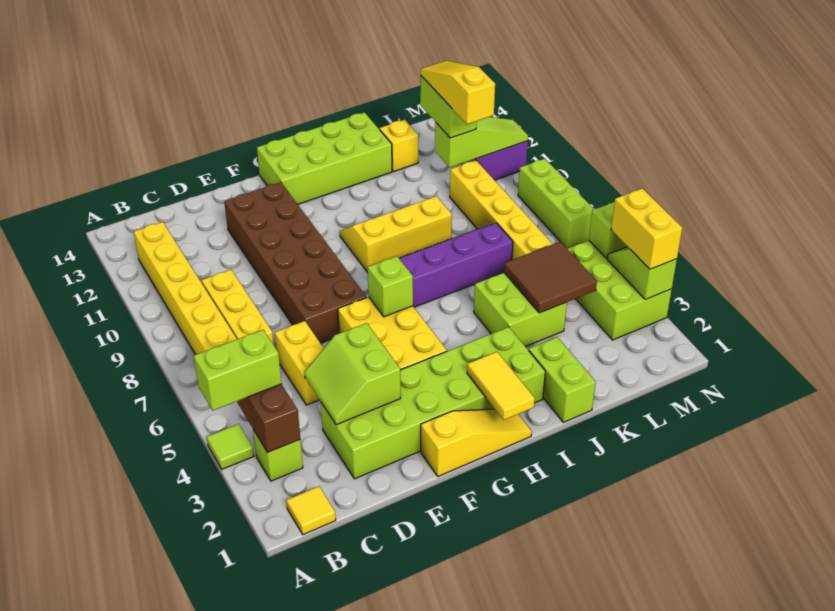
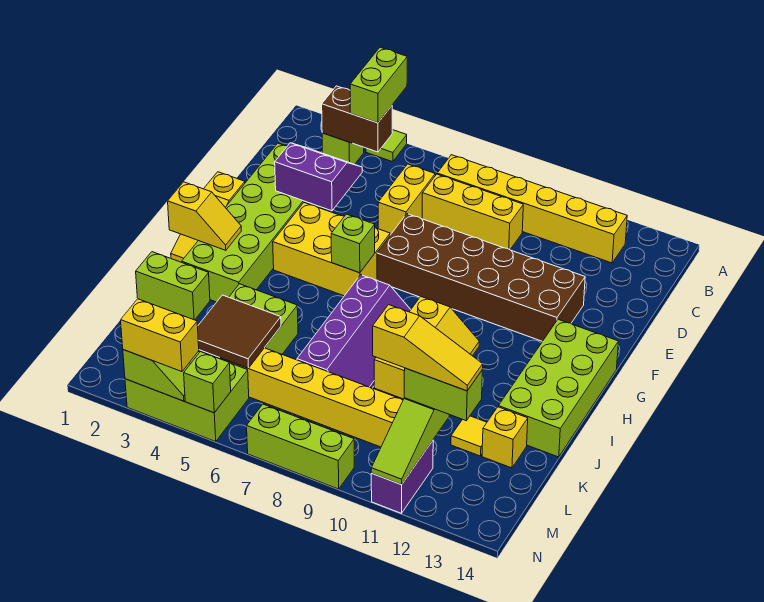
yellow 1x1 tile [286,486,336,535] -> yellow 1x1 tile moved to [451,416,487,456]
lime 2x2 slope [304,323,401,425] -> purple 2x2 slope [275,143,362,211]
yellow 1x2 brick [275,321,324,405] -> yellow 1x2 brick turned to [378,164,435,235]
yellow 1x2 tile [467,352,535,420] -> yellow 1x2 slope [168,182,241,250]

